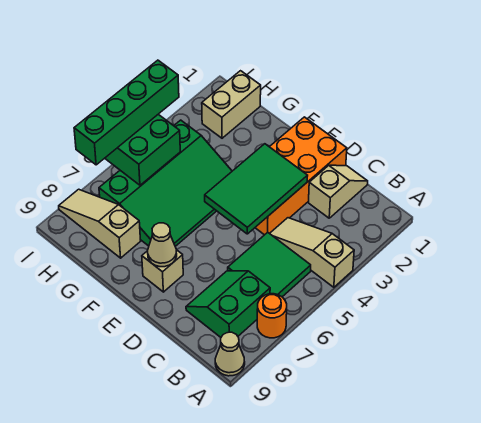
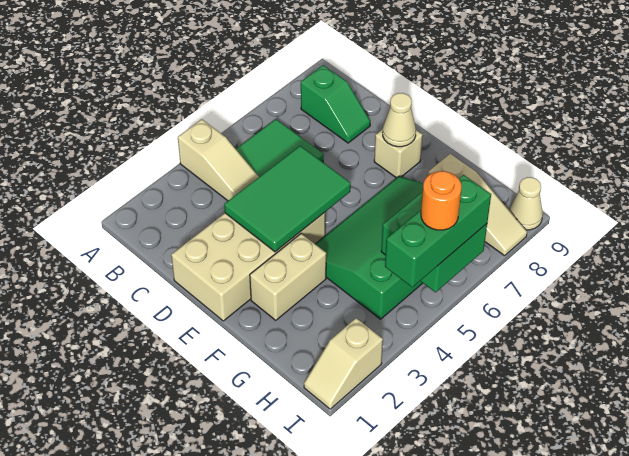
orange 1x1 round brick [257,294,287,338] -> orange 1x1 round brick moved to [421,171,461,230]
tan 1x1 cone [215,332,245,376] -> tan 1x1 cone moved to [509,177,543,230]
green 2x2 slope [186,271,270,337] -> green 1x2 slope [301,65,370,143]
tan 1x2 slope [309,165,368,218] -> tan 1x2 slope moved to [304,318,383,409]
orange 2x4 brick [255,117,347,235] -> tan 2x4 brick [171,213,325,321]
tan 1x2 brick [202,71,261,138] -> tan 1x2 brick moved to [250,234,326,320]
green 1x4 brick [74,60,179,165] -> green 1x3 brick [385,175,491,287]

